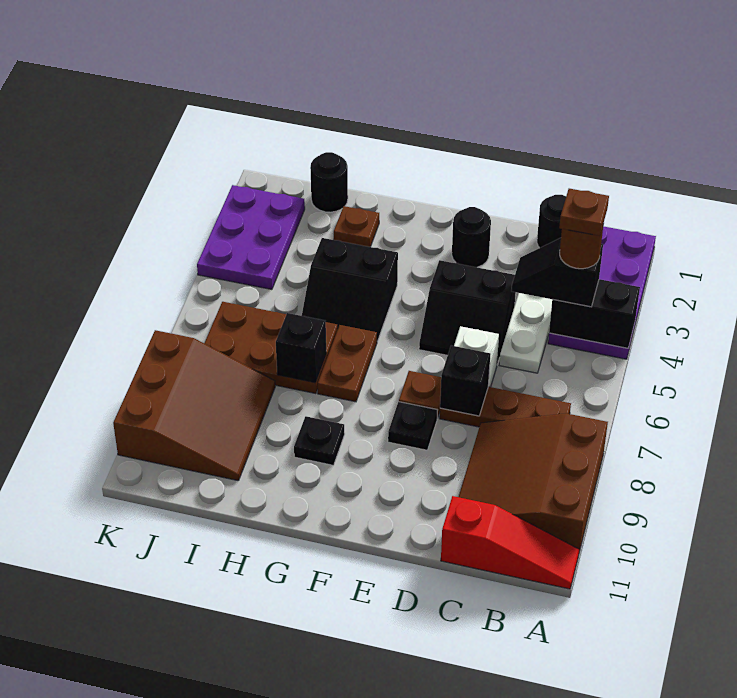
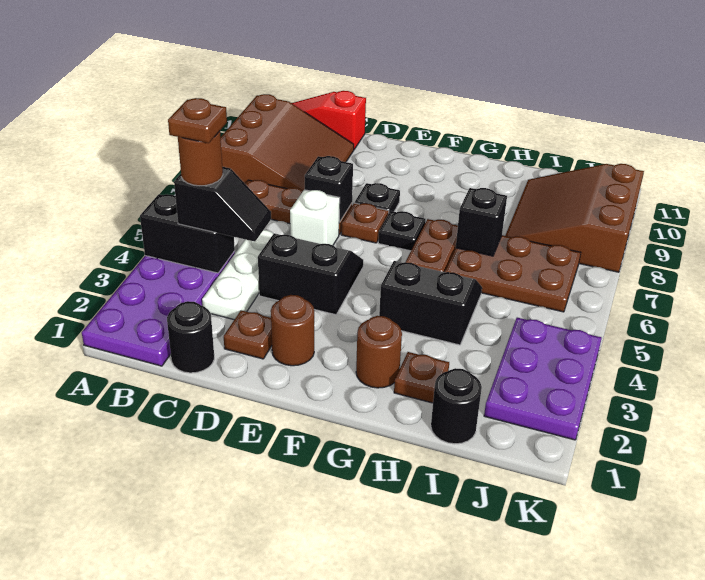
none -> brown 1x1 plate [224,310,272,359]
black 1x1 round brick [452,207,491,267] -> brown 1x1 round brick [271,295,314,366]
none -> brown 1x1 round brick [356,316,402,388]
black 1x1 plate [294,416,345,465] -> black 1x1 plate moved to [378,211,426,251]

